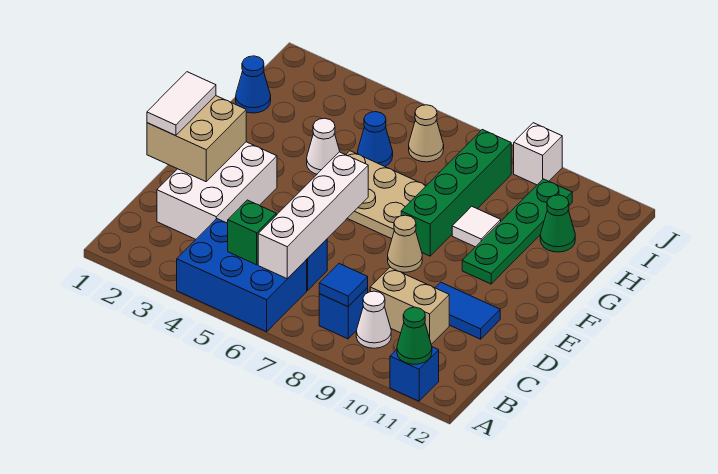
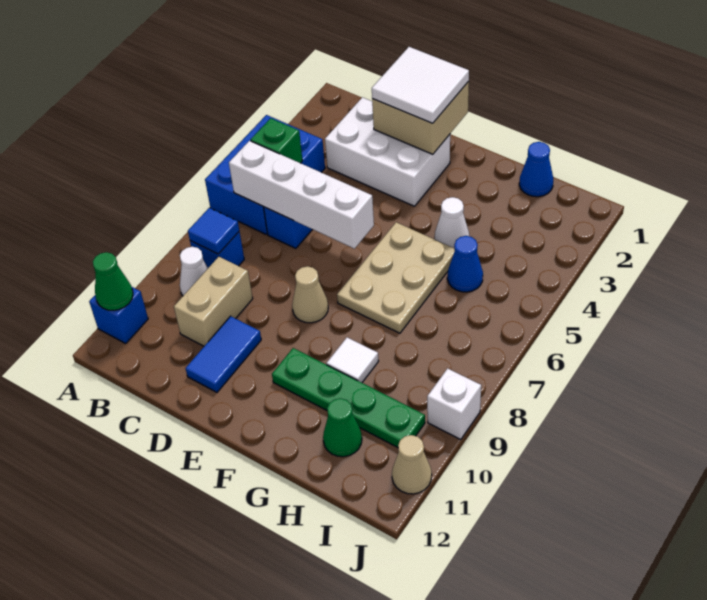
white 1x2 tile [147,72,216,136] -> white 2x2 tile [372,47,469,123]
green 1x4 brick [401,130,511,256] -> none
tan 1x1 cone [409,105,444,162] -> tan 1x1 cone moved to [392,435,432,494]

